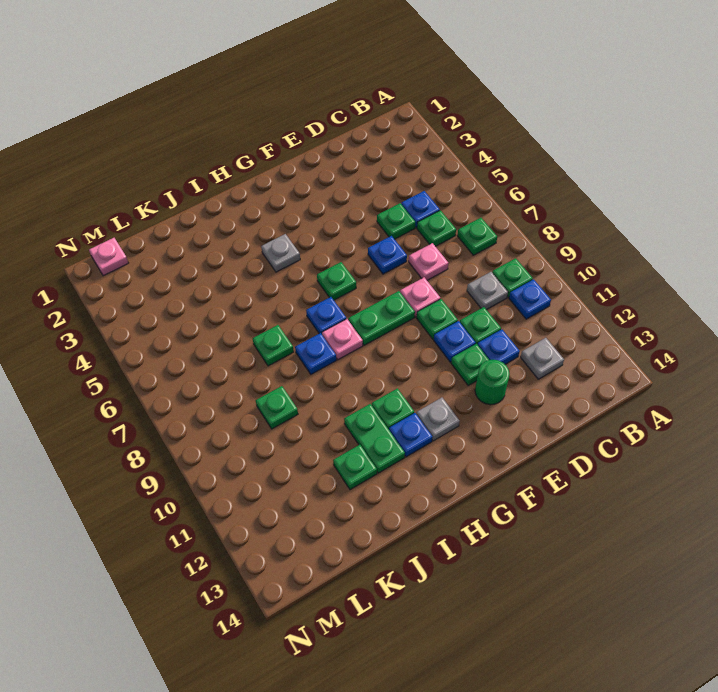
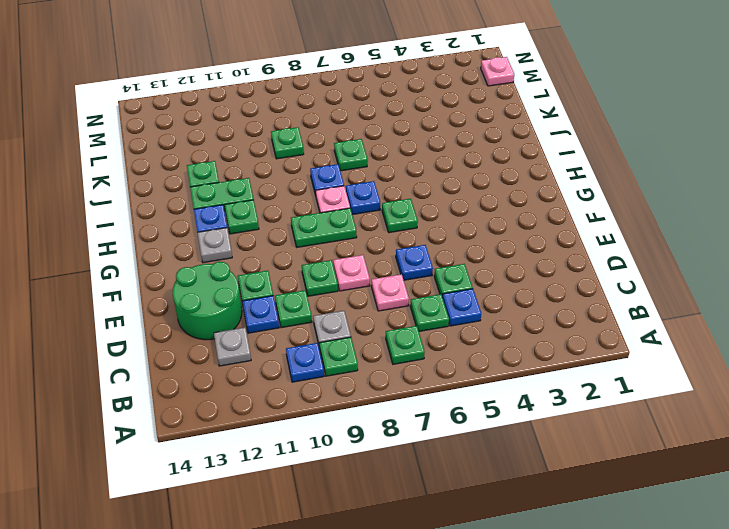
blue 1x1 plate [434,321,476,362] -> none
green 1x1 round brick [475,360,509,405] -> green 2x2 round brick [173,262,242,340]
green 1x2 plate [348,291,415,345] -> green 1x2 plate turned to [291,208,357,247]
grey 1x1 plate [261,234,300,272] -> none

